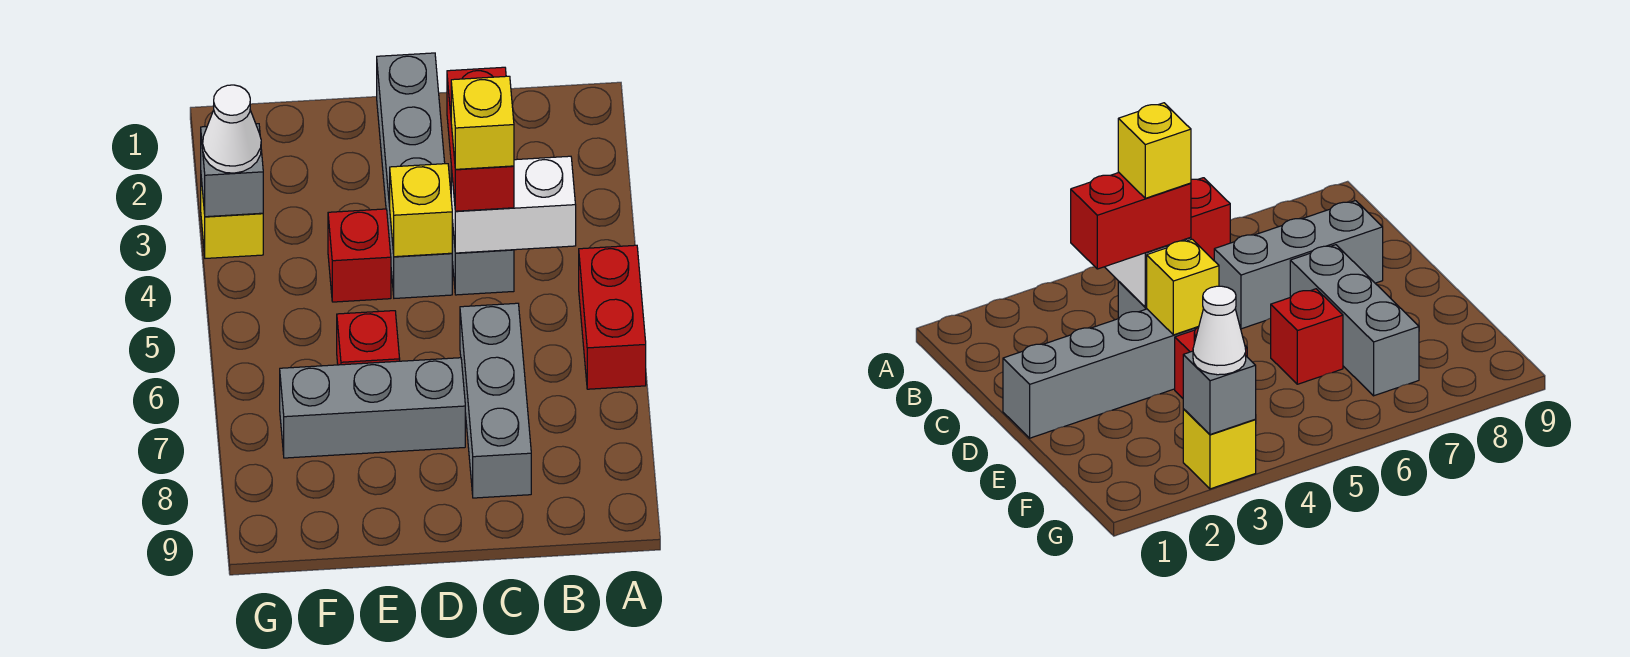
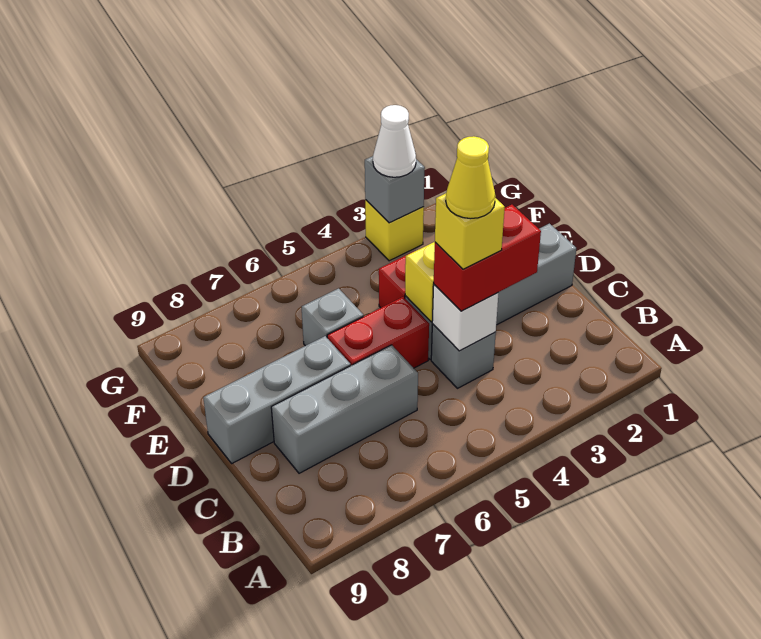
red 1x2 brick [579,245,646,389] -> red 1x2 brick moved to [327,297,429,368]
white 1x2 brick [451,156,576,253] -> white 1x1 brick [432,285,498,351]
none -> yellow 1x1 cone [446,136,495,219]
grey 1x3 brick [280,358,465,458] -> grey 1x3 brick turned to [203,336,351,463]
red 1x1 brick [337,311,400,365] -> grey 1x1 brick [302,288,363,346]

